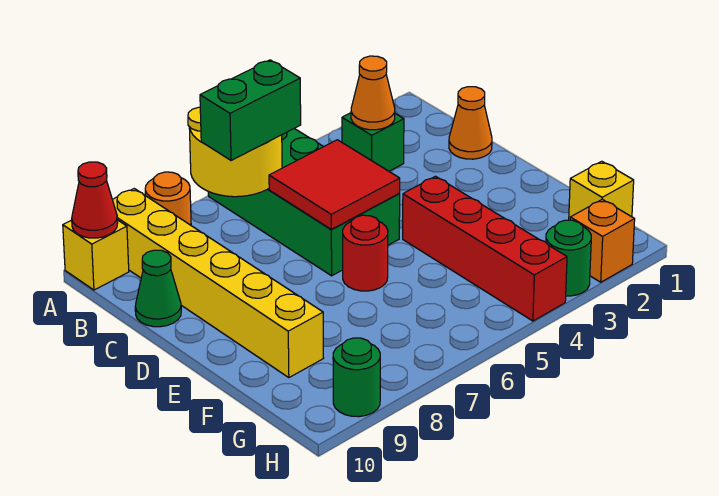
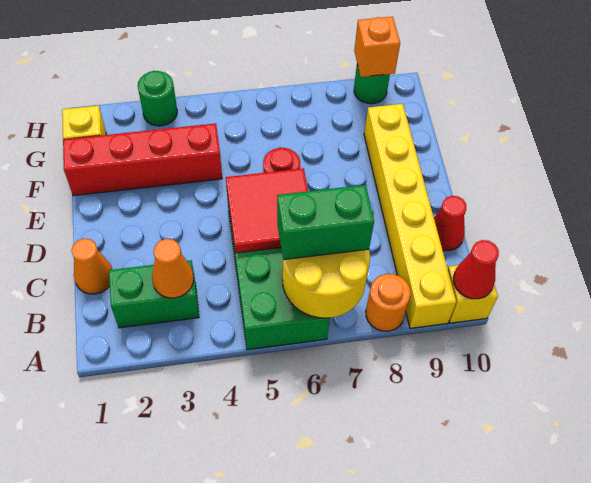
green 1x1 brick [342,113,404,171] -> green 1x2 brick [109,260,199,328]
green 1x1 cone [135,250,181,327] -> red 1x1 cone [434,196,466,251]
red 1x4 brick [403,176,567,321] -> red 1x4 brick turned to [63,123,222,196]
orange 1x1 brick [570,199,635,282] -> orange 1x1 brick moved to [354,17,400,77]

